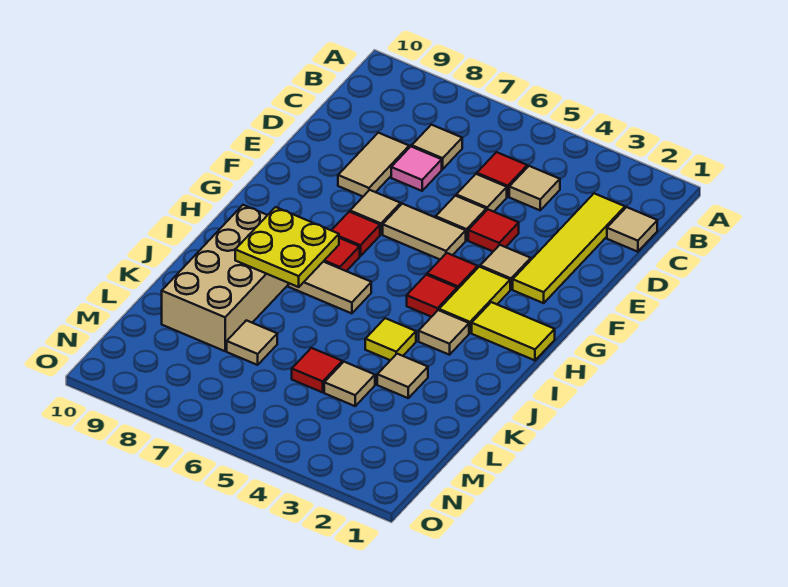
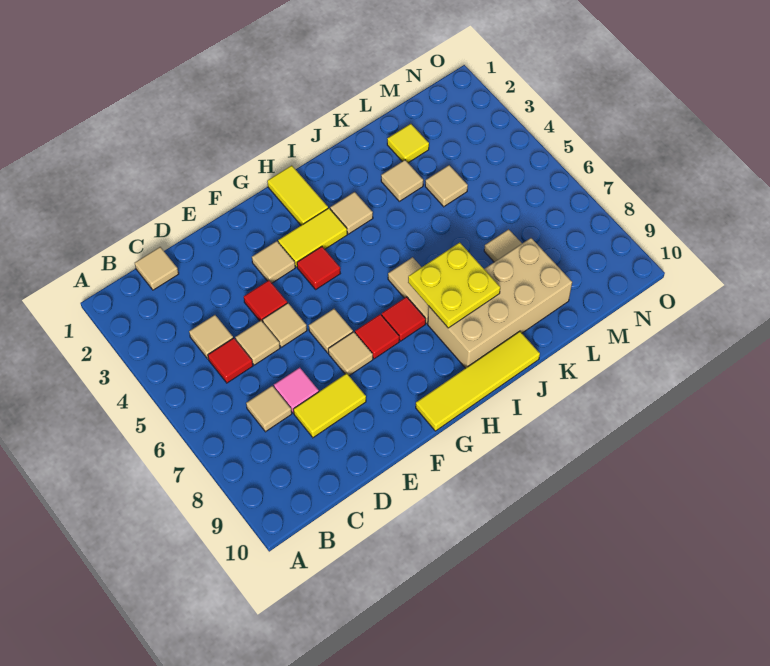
yellow 1x4 tile [513,193,625,303] -> yellow 1x4 tile moved to [416,331,540,431]
tan 1x2 tile [338,133,409,196] -> yellow 1x2 tile [293,373,366,438]
tan 1x2 tile [383,204,466,259] -> tan 1x1 tile [309,309,353,353]
red 1x1 tile [407,275,457,317] -> none
yellow 1x1 tile [365,318,416,360] -> yellow 1x1 tile moved to [387,124,429,163]
red 1x1 tile [292,348,342,392] -> none

